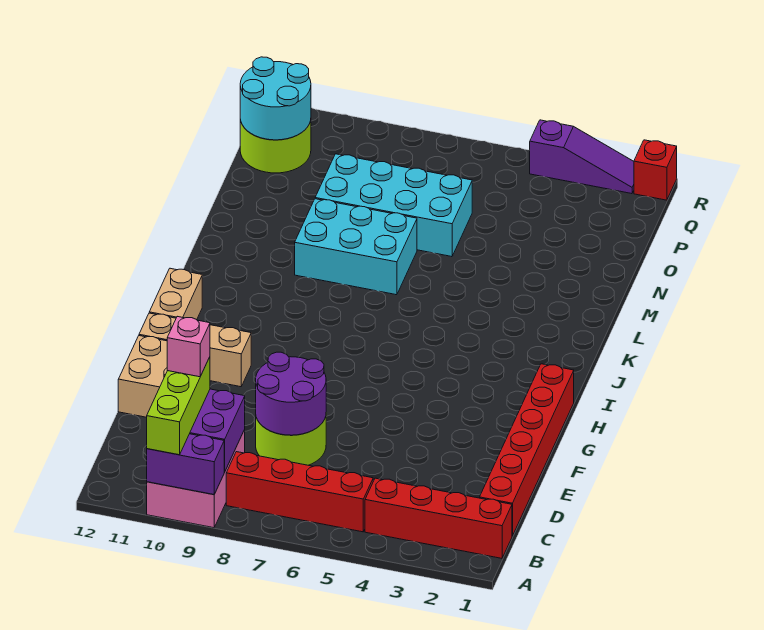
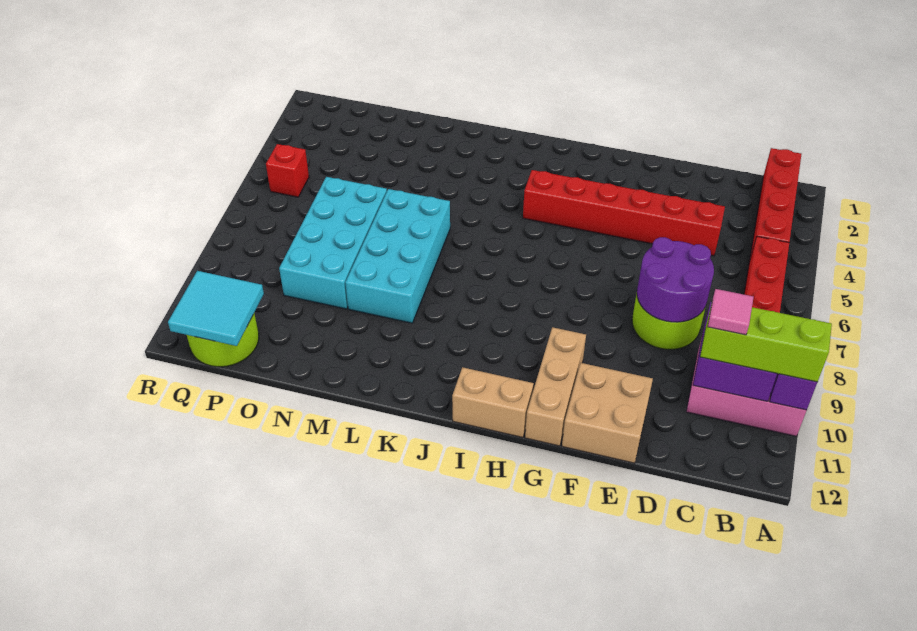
red 1x6 brick [480,364,574,536] -> red 1x6 brick moved to [523,170,725,256]
pink 1x1 brick [167,316,210,377] -> pink 1x1 tile [708,289,754,335]
cyan 2x3 brick [295,199,417,295] -> cyan 2x4 brick [345,189,450,323]
cyan 2x2 round brick [240,57,311,140] -> cyan 2x2 tile [168,271,264,346]
red 1x1 brick [634,140,677,200] -> red 1x1 brick moved to [266,144,309,197]
purple 1x3 slope [530,120,634,194] -> none

